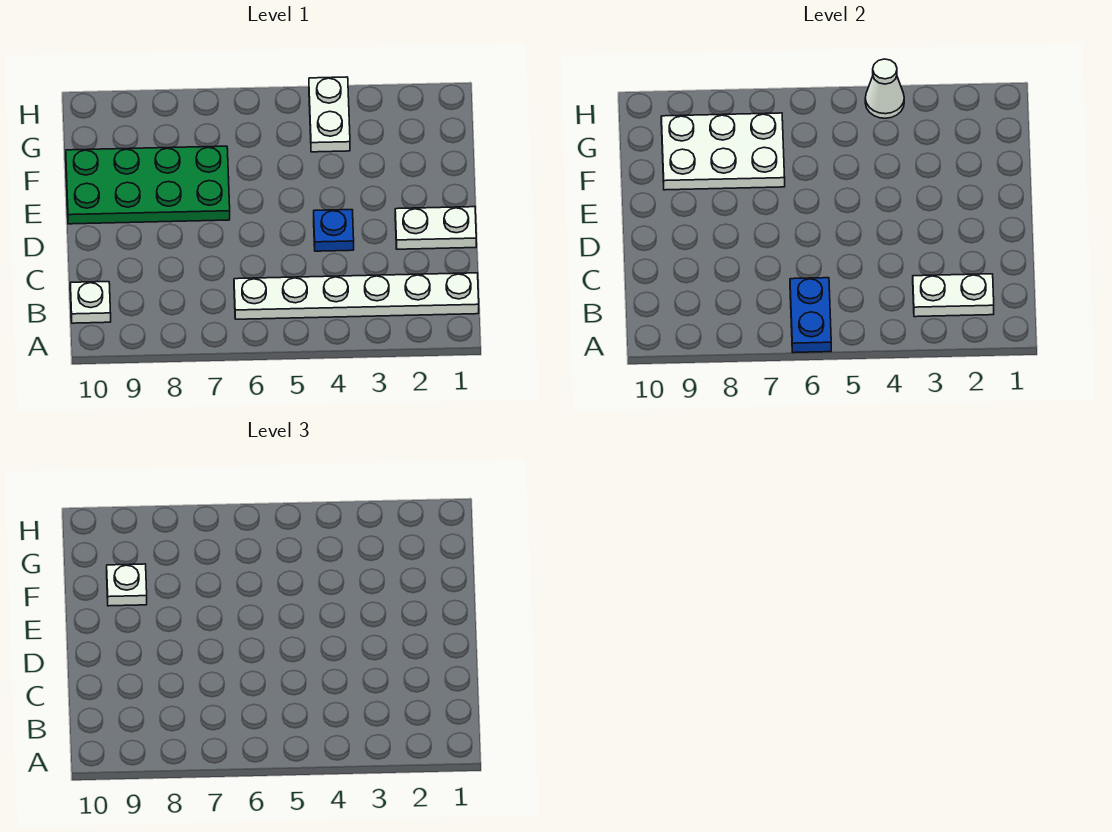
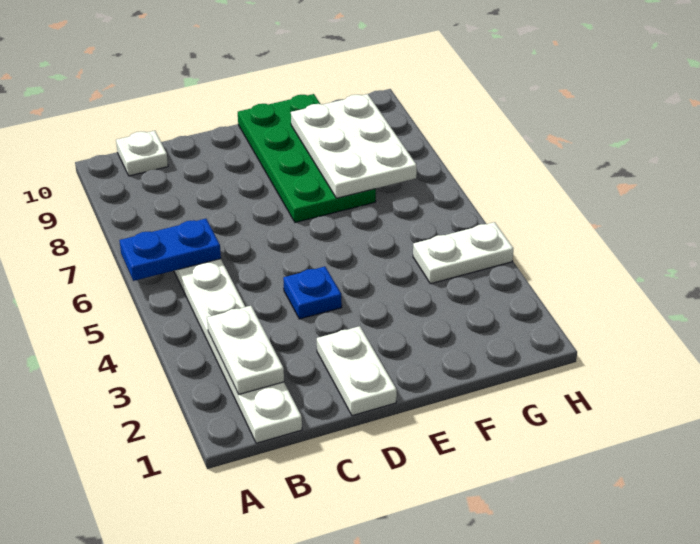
white 1x1 plate [107,564,147,606] -> none
white 1x1 cone [865,59,904,118] -> none

